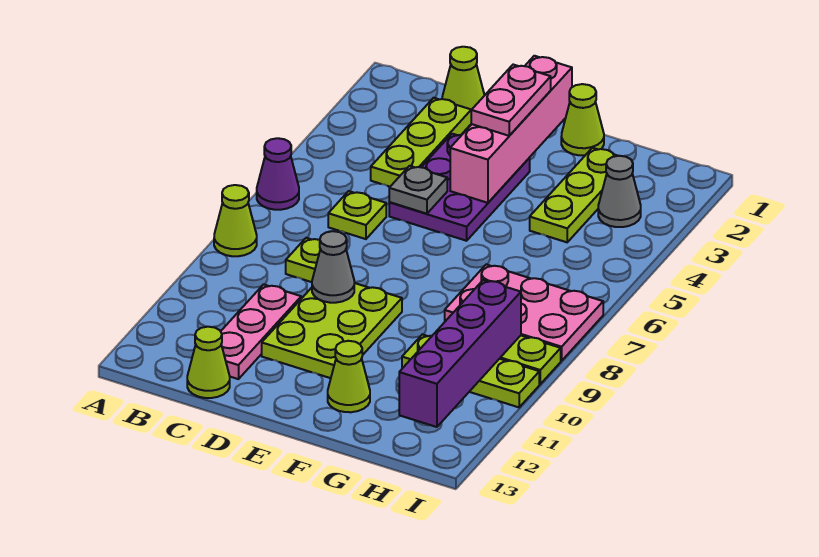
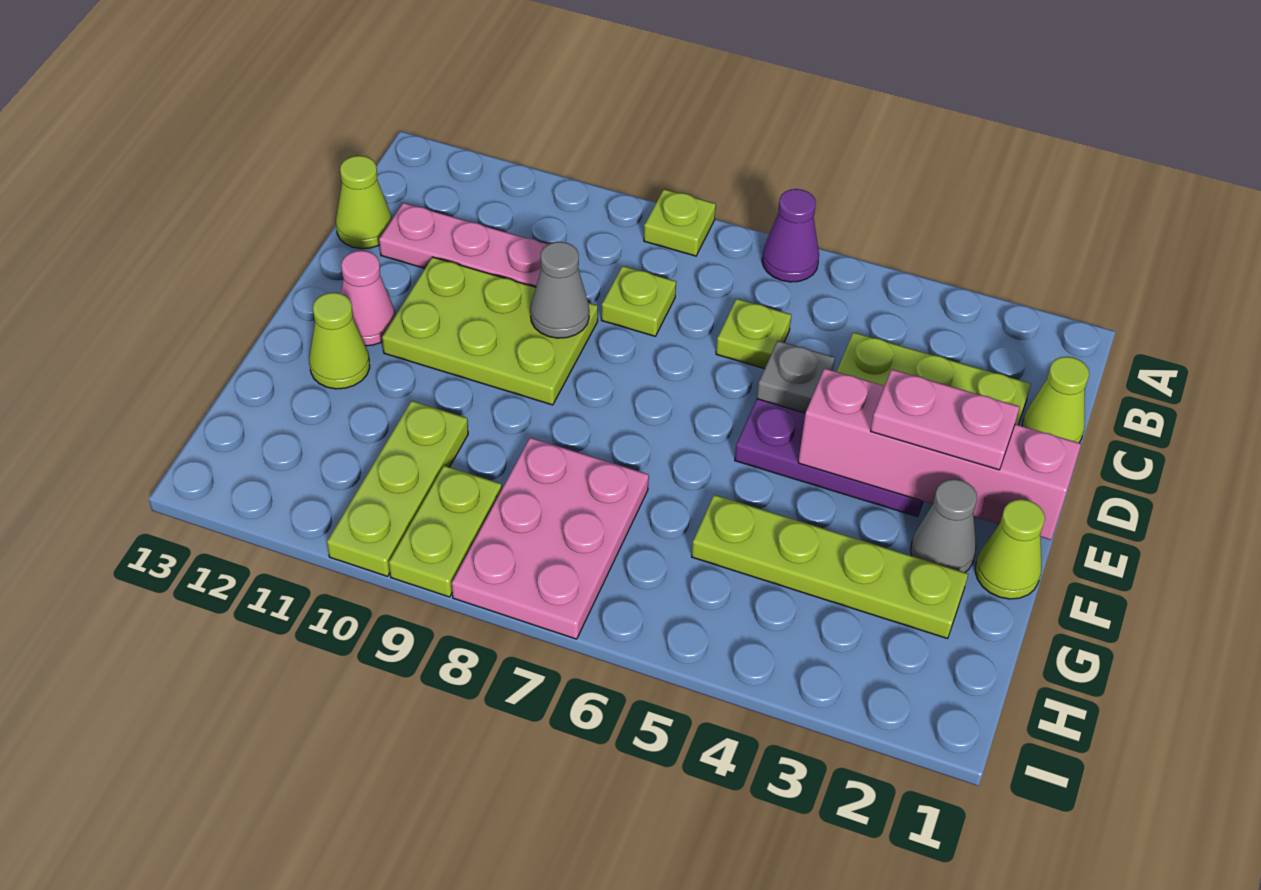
lime 1x1 cone [214,185,257,256] -> lime 1x1 plate [644,189,716,256]
none -> pink 1x1 cone [341,251,395,346]
lime 1x3 plate [530,148,618,242] -> lime 1x4 plate [692,495,968,639]
grey 1x1 cone [598,156,641,227] -> grey 1x1 cone moved to [911,479,977,572]
purple 1x4 brick [399,280,521,427] -> none

